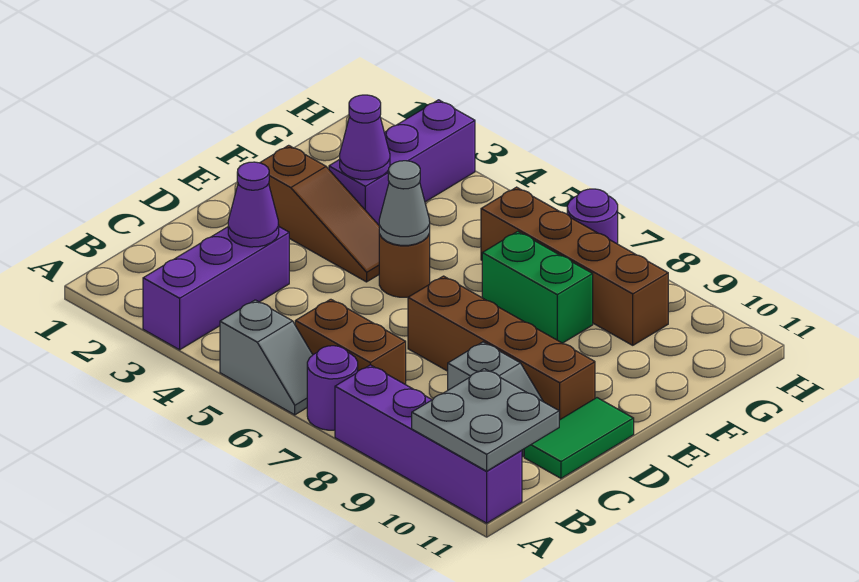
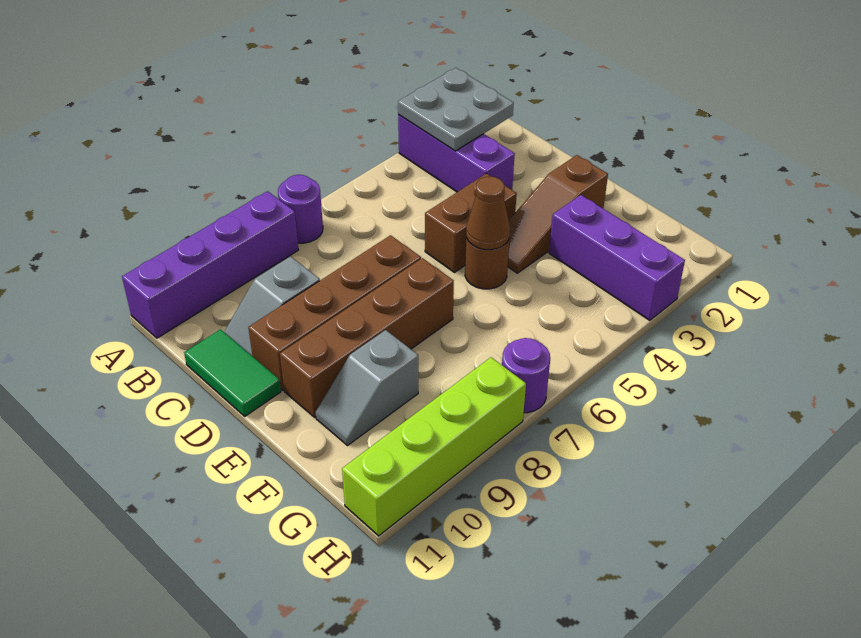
grey 1x2 slope [220,300,313,415] -> grey 1x2 slope moved to [316,330,418,446]
grey 2x2 plate [412,369,559,471] -> grey 2x2 plate moved to [398,68,514,151]
brown 1x2 brick [295,299,406,385] -> brown 1x2 brick moved to [425,174,517,272]
purple 1x1 cone [228,162,279,247] -> none
grey 1x1 cone [379,161,430,245] -> brown 1x1 cone [466,177,510,250]
purple 1x1 cone [340,95,390,180] -> none
green 1x2 brick [482,231,593,343] -> none
brown 1x4 brick [481,187,668,345] -> brown 1x4 brick moved to [280,258,454,417]
none -> lime 1x4 brick [342,357,526,536]

